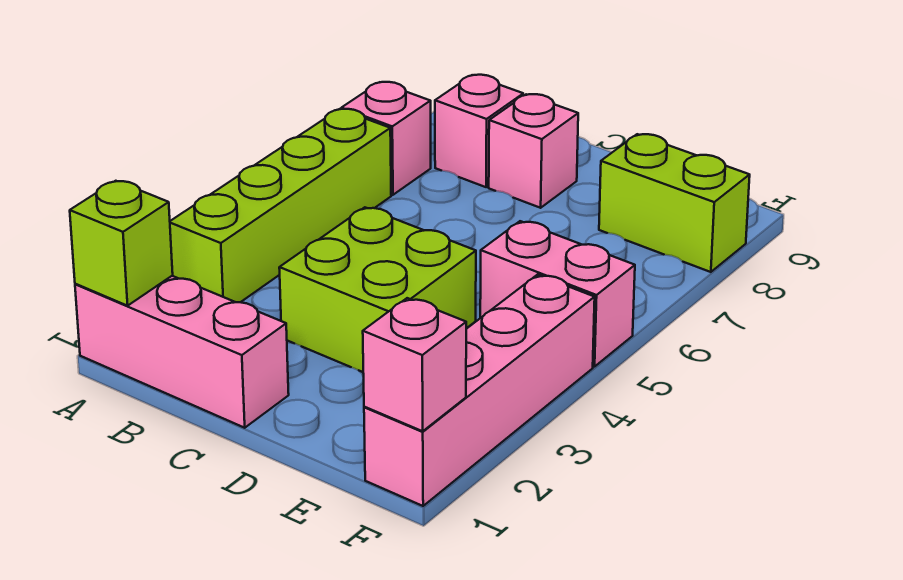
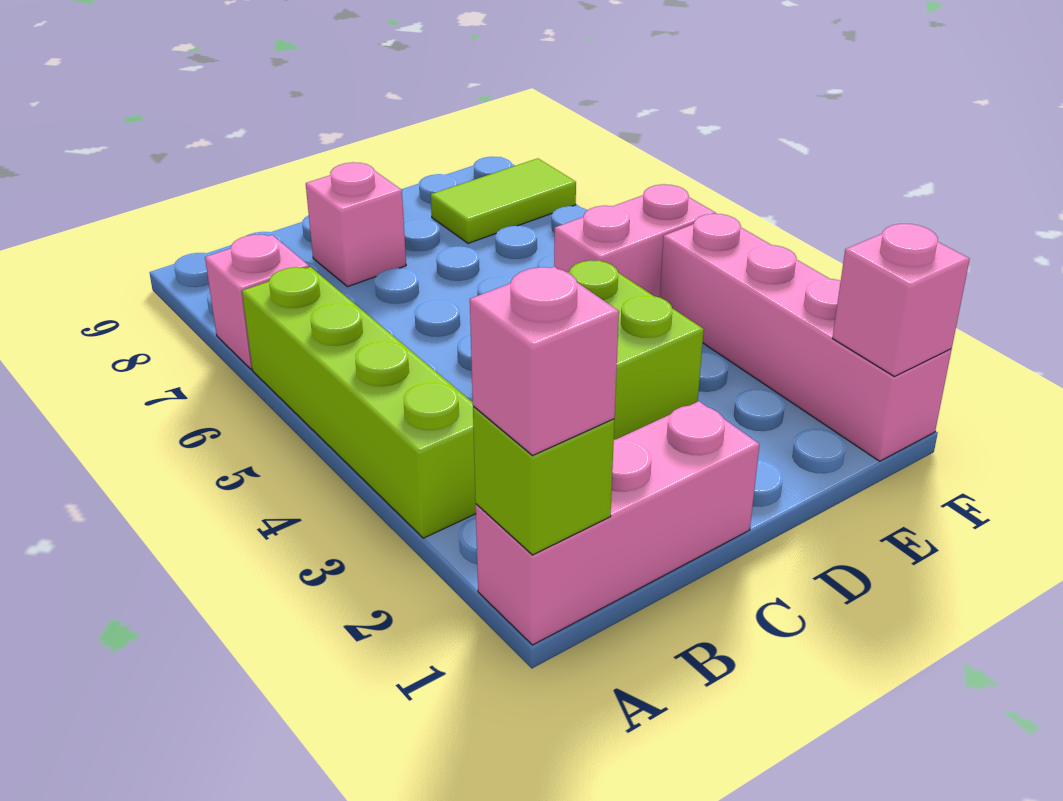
pink 1x1 brick [435,75,523,187] -> pink 1x1 brick moved to [470,267,619,456]
lime 1x2 brick [599,134,750,272] -> lime 1x2 tile [431,158,576,243]

